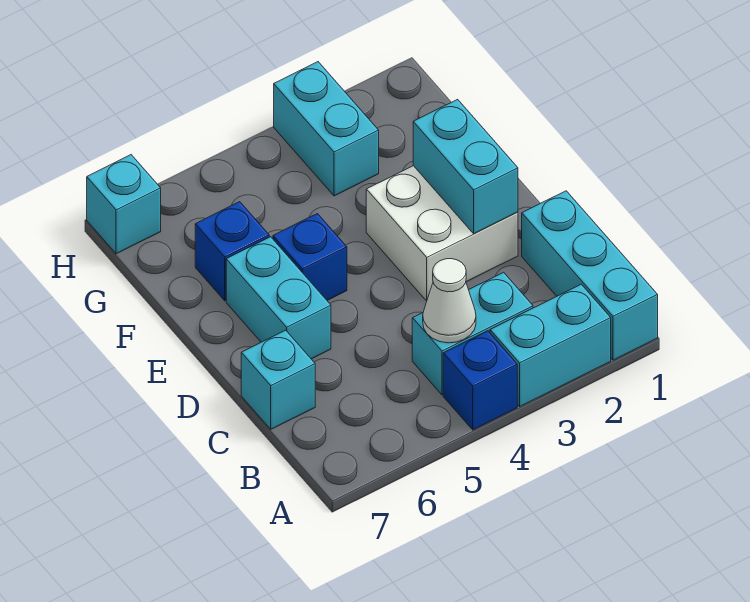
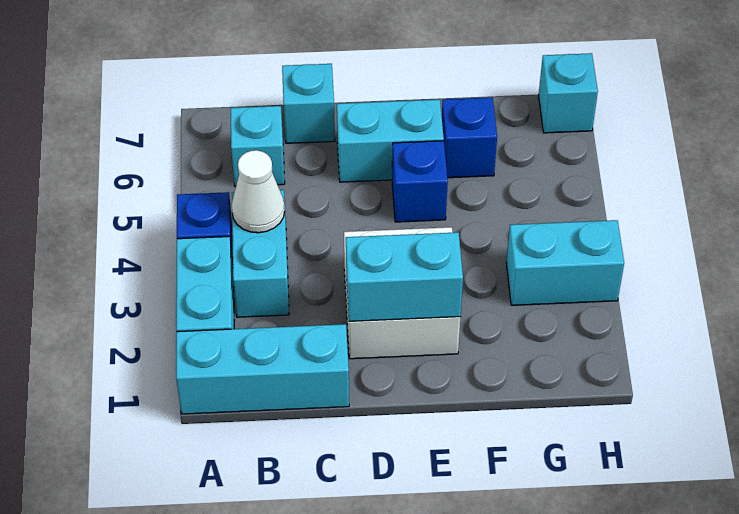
none -> cyan 1x1 brick [230,106,285,186]

